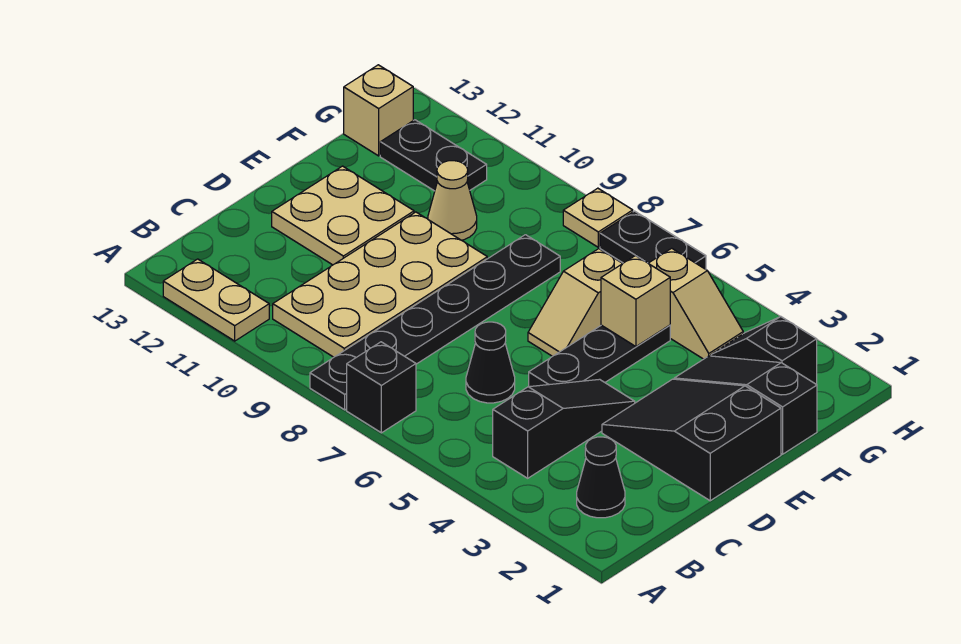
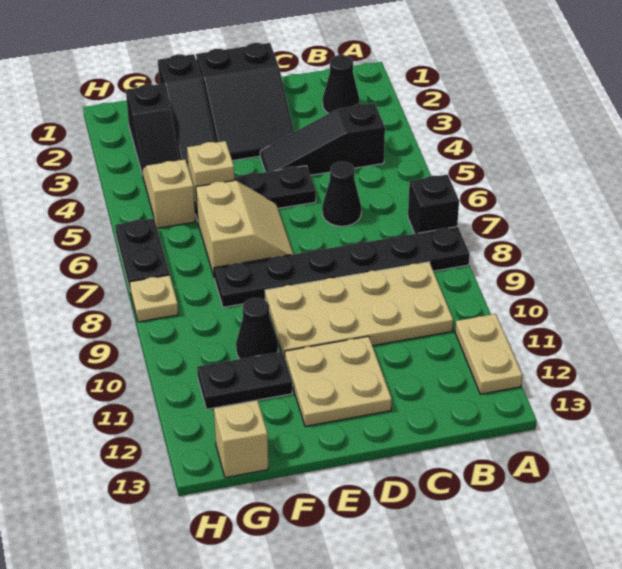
tan 1x2 slope [528,249,623,356] -> tan 2x2 slope [196,180,293,276]
tan 1x1 cone [428,161,477,240] -> black 1x1 cone [236,298,278,359]
black 1x2 plate [380,120,487,191] -> black 1x2 plate turned to [197,352,292,409]

